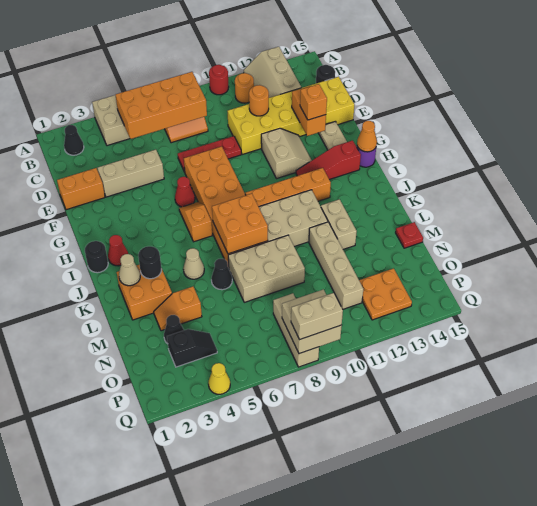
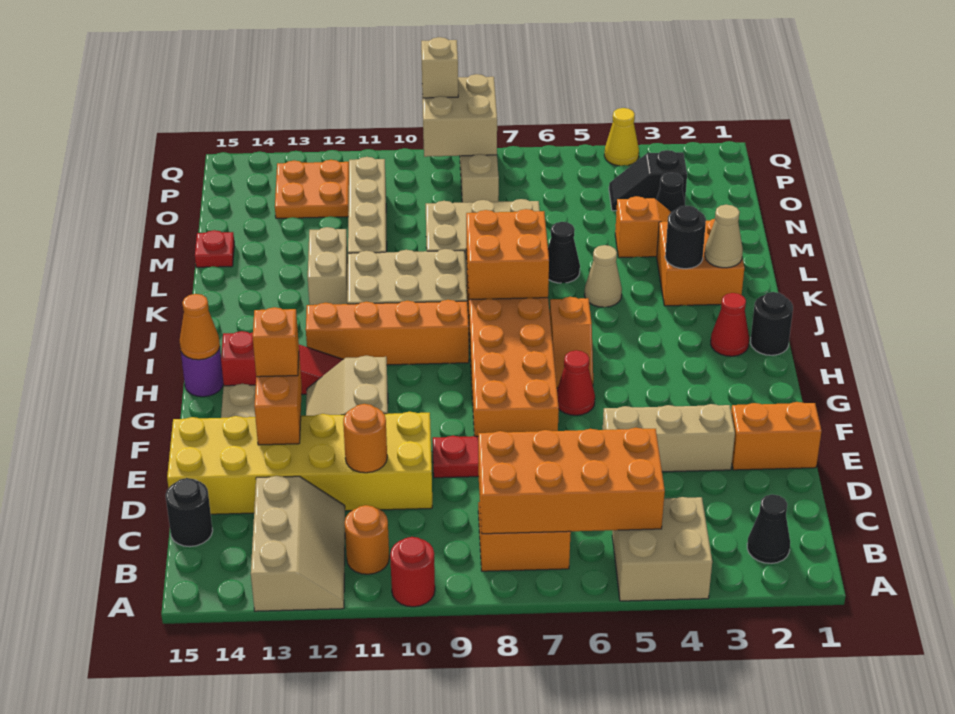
tan 1x2 brick [291,293,343,340] -> tan 1x1 brick [421,37,458,98]

